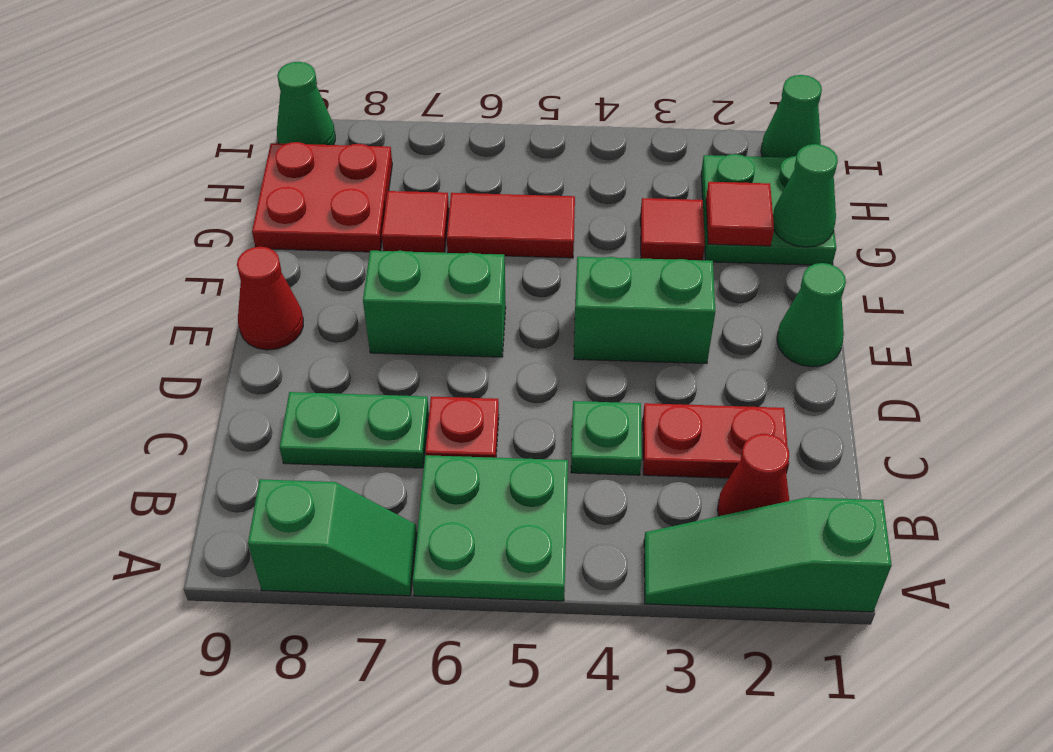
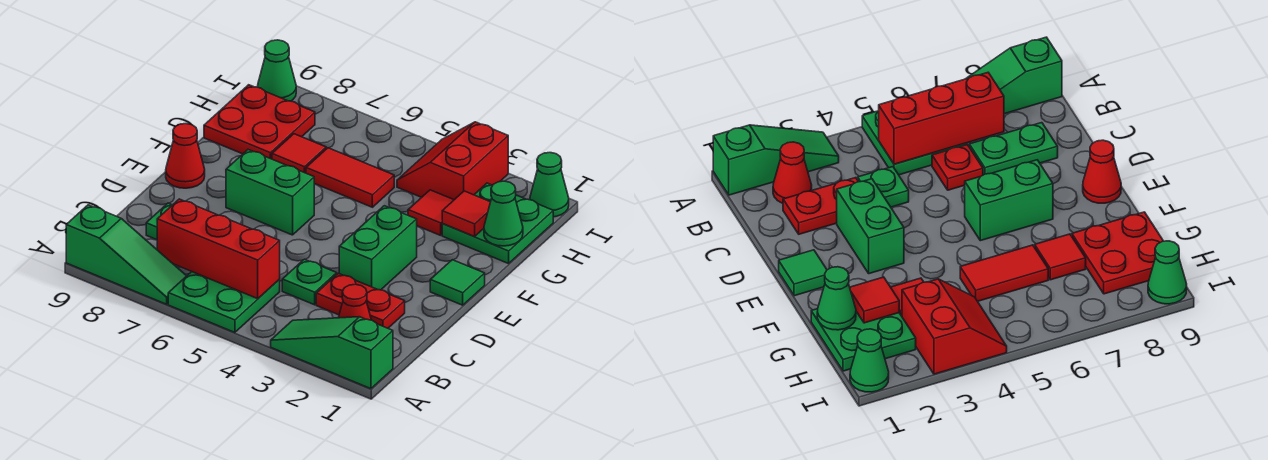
green 1x2 slope [248,479,417,596] -> green 1x3 slope [66,205,186,304]
none -> red 1x3 brick [157,199,280,299]
green 1x1 cone [777,263,846,367] -> green 1x1 tile [430,260,485,305]
green 1x2 brick [574,257,715,364] -> green 1x2 brick turned to [339,206,417,290]
none -> red 2x2 slope [397,122,508,200]

